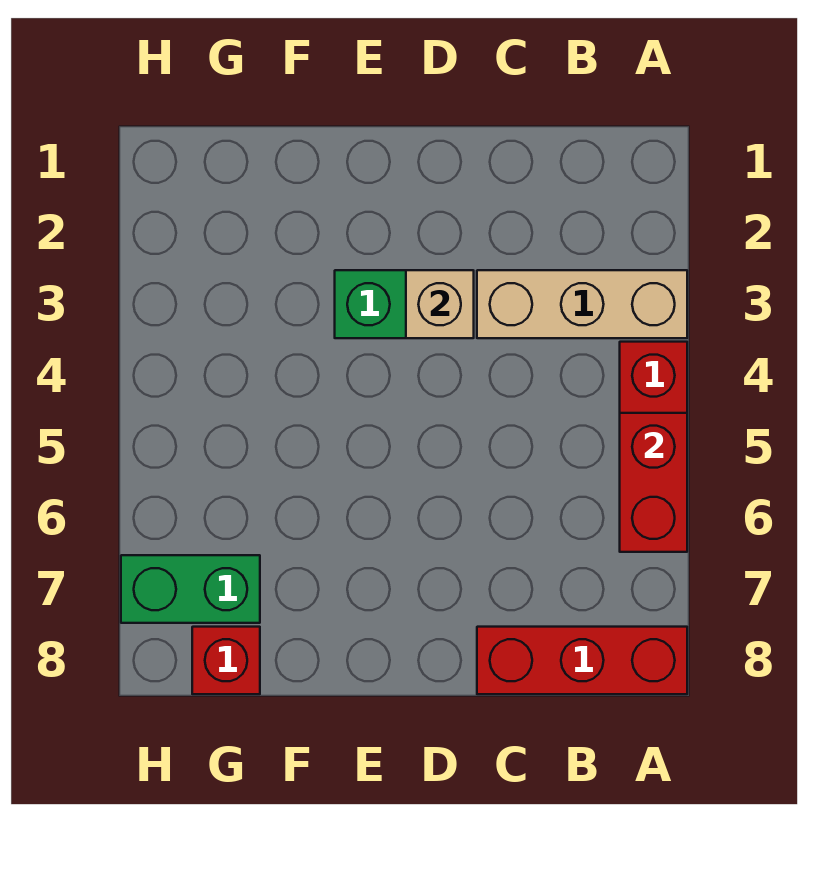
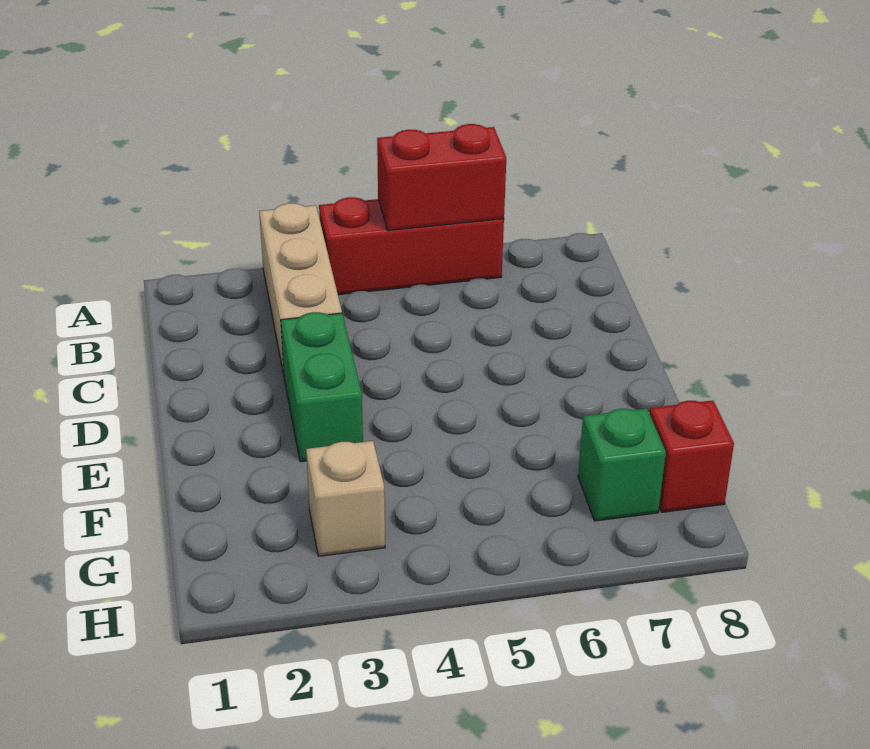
red 1x3 brick [477,627,687,694] -> none
tan 1x1 brick [406,270,474,338] -> tan 1x1 brick moved to [306,441,385,556]
green 1x2 brick [121,555,260,623] -> green 1x1 brick [578,408,666,521]

